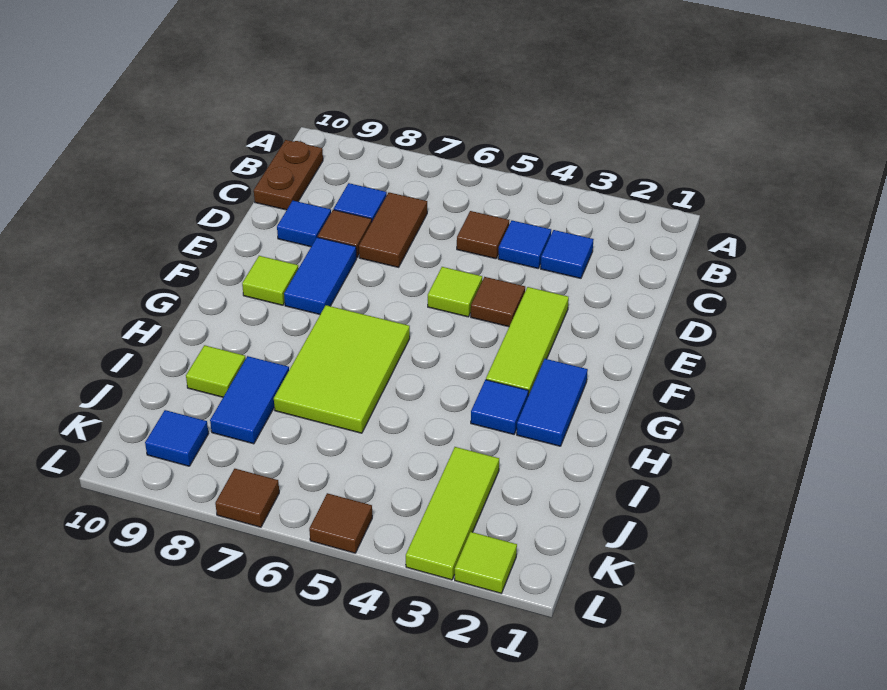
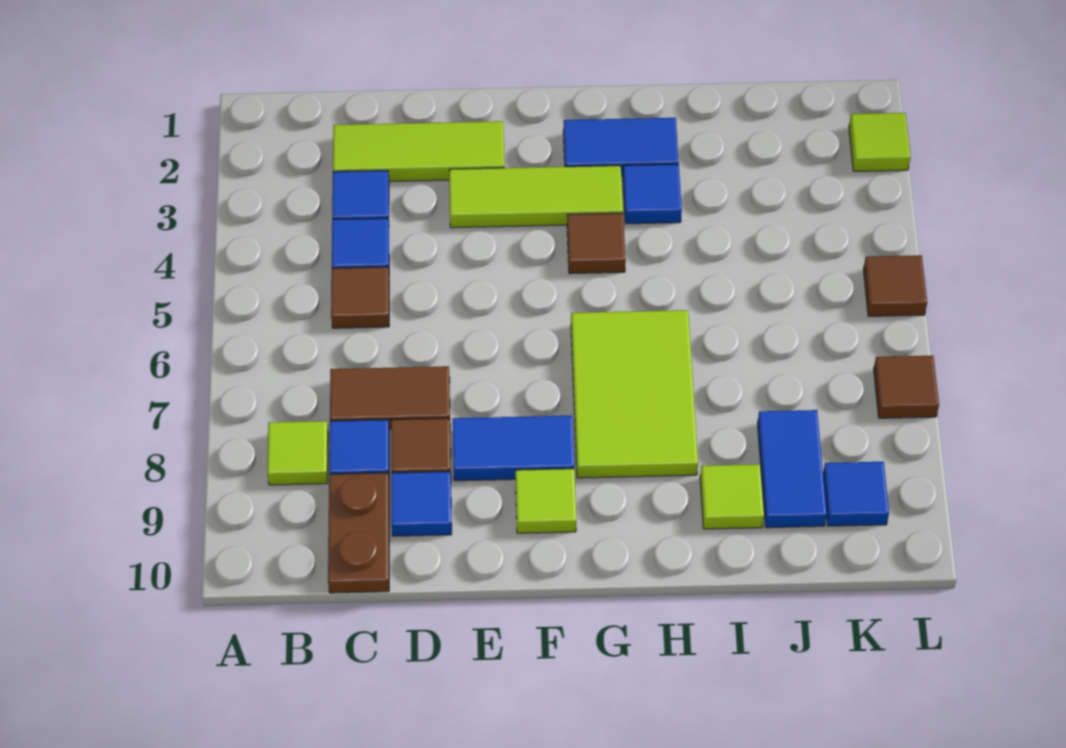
brown 1x2 plate [254,140,323,210] -> brown 1x2 plate turned to [328,473,389,593]
brown 1x1 tile [471,277,525,327] -> brown 1x1 tile moved to [567,213,626,274]
lime 1x1 tile [428,267,482,317] -> lime 1x1 tile moved to [267,421,328,485]
lime 2x3 tile [274,305,410,433] -> lime 2x3 tile turned to [571,310,698,478]
blue 1x2 tile [210,356,289,444] -> blue 1x2 tile turned to [757,410,827,528]
lime 1x3 tile [406,447,499,580] -> lime 1x3 tile moved to [333,121,504,181]

